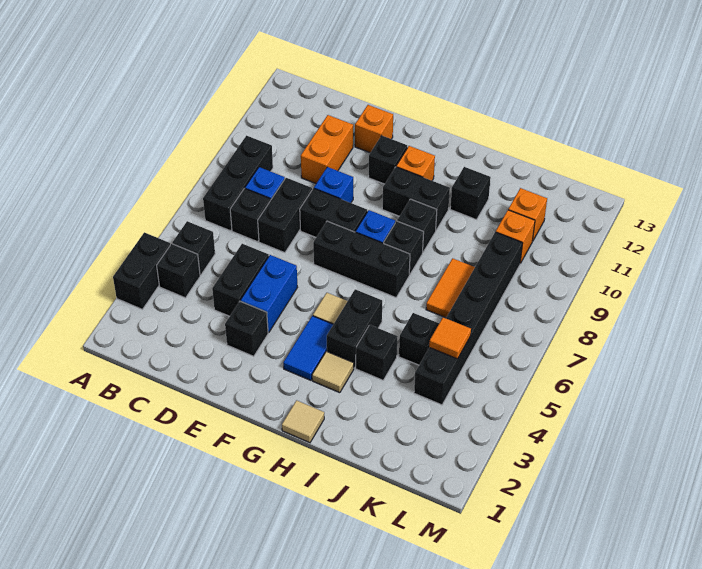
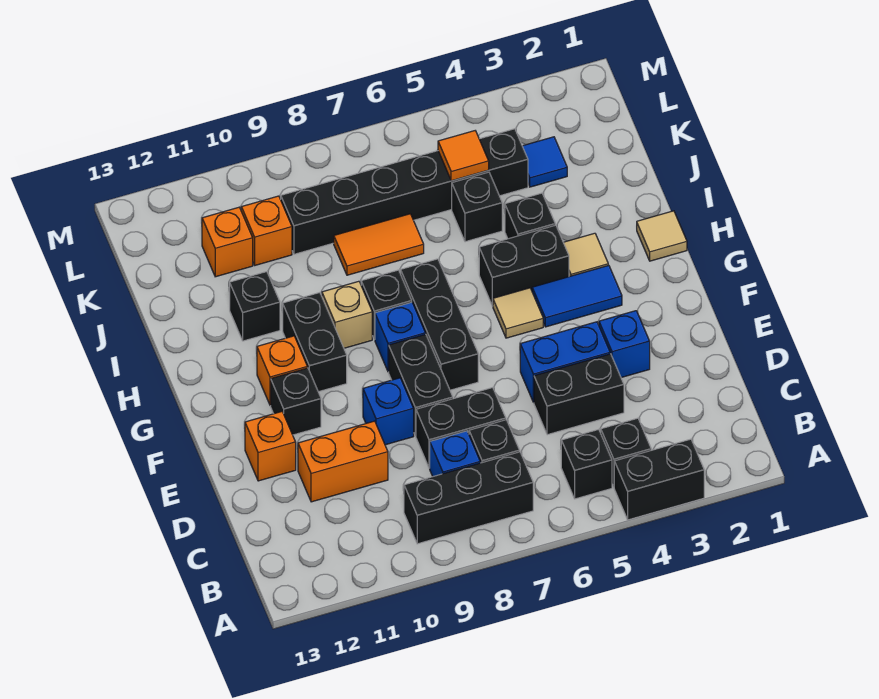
black 1x1 brick [225,301,268,356] -> blue 1x1 brick [599,311,650,378]
black 1x1 brick [397,199,437,252] -> tan 1x1 brick [322,281,372,348]
none -> blue 1x1 tile [522,137,567,187]

